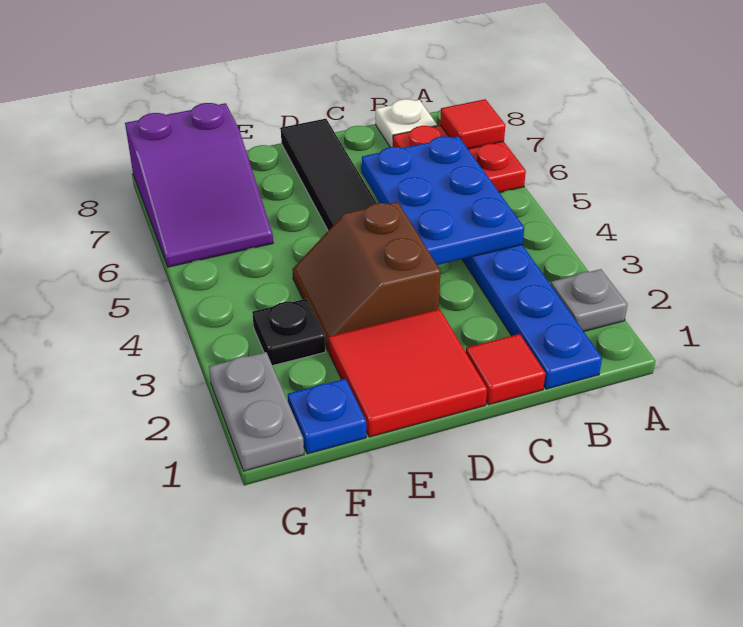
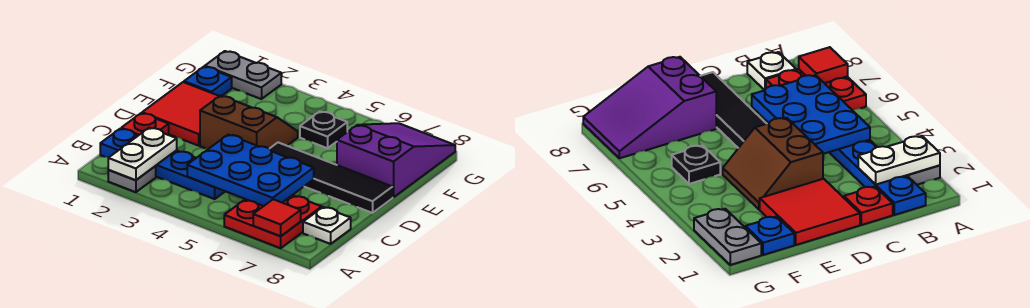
none -> white 1x2 plate [108,128,177,180]
red 1x1 tile [466,334,545,405] -> red 1x1 plate [121,113,169,136]
black 1x1 plate [252,299,325,366] -> black 1x1 plate moved to [300,111,347,148]
purple 2x3 slope [125,103,273,267] -> purple 2x3 slope turned to [337,123,455,197]

